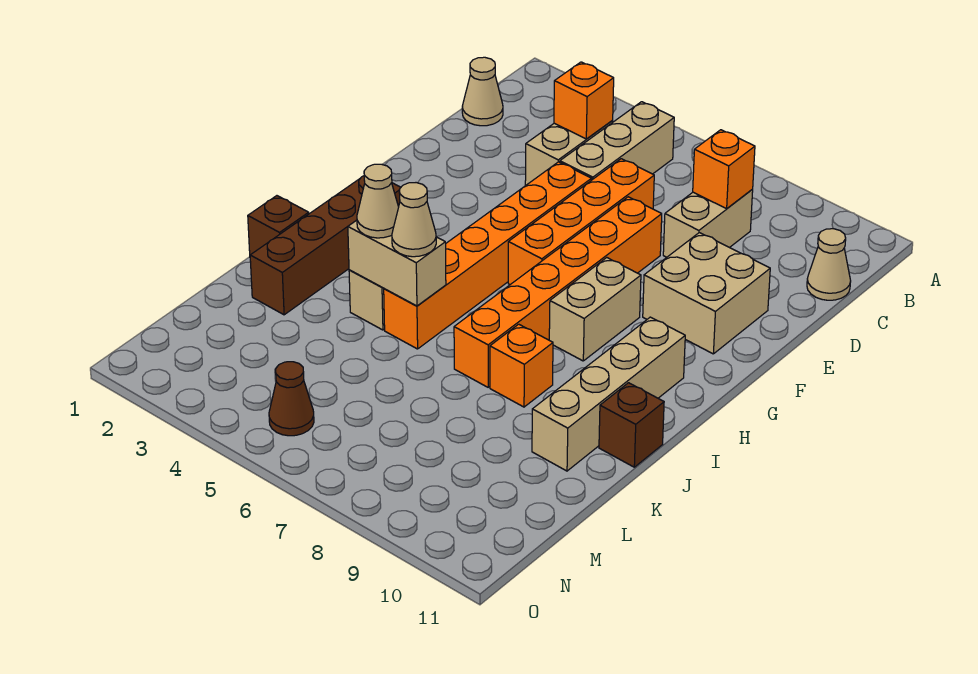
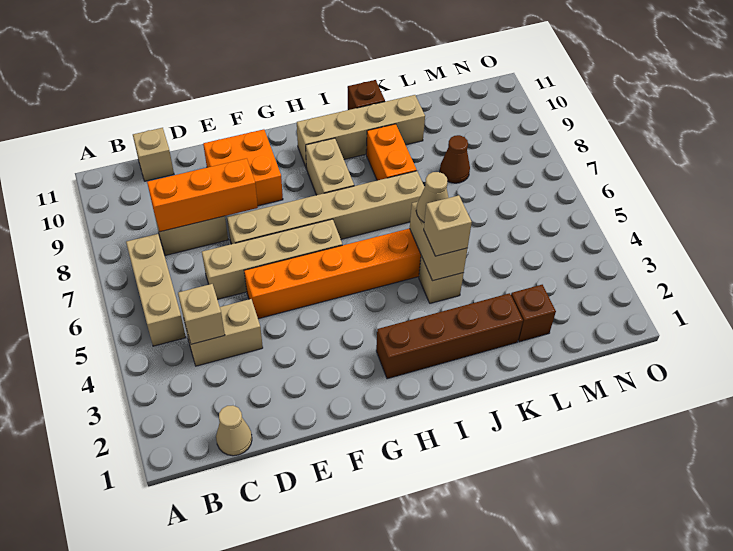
tan 1x3 brick [560,102,674,180] -> tan 1x3 brick turned to [126,234,186,346]
orange 1x1 brick [554,62,614,139] -> tan 1x1 brick [178,284,225,344]
orange 1x1 brick [693,130,755,209] -> orange 1x3 brick [147,158,258,232]
tan 1x1 cone [807,229,851,300] -> tan 1x1 brick [133,128,174,181]
orange 1x4 brick [508,159,654,284] -> tan 1x4 brick [202,219,342,300]
orange 1x6 brick [454,197,662,387] -> tan 1x6 brick [227,171,424,244]
tan 2x2 brick [643,233,770,354] -> orange 2x2 brick [203,129,283,206]
tan 1x2 brick [549,258,641,361] -> tan 1x2 brick turned to [306,138,354,195]
brown 1x1 brick [248,196,309,255] -> brown 1x1 brick moved to [511,285,556,342]
tan 1x1 cone [357,164,399,238] -> tan 1x1 brick [424,195,472,256]
orange 1x1 brick [490,324,553,407] -> orange 1x2 brick [366,124,417,180]
brown 1x1 cone [269,362,314,436] -> brown 1x1 cone moved to [440,135,470,183]

